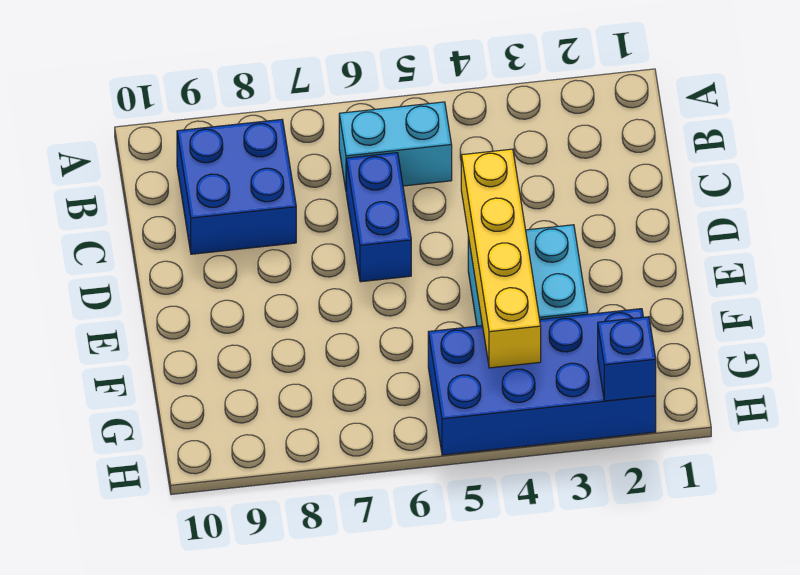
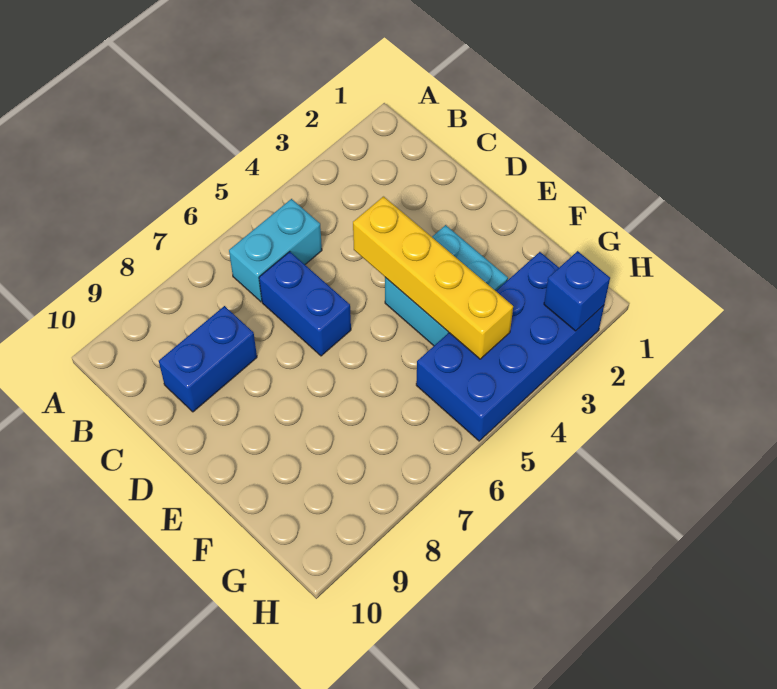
blue 2x2 brick [177,119,296,254] -> blue 1x2 brick [159,306,257,412]

